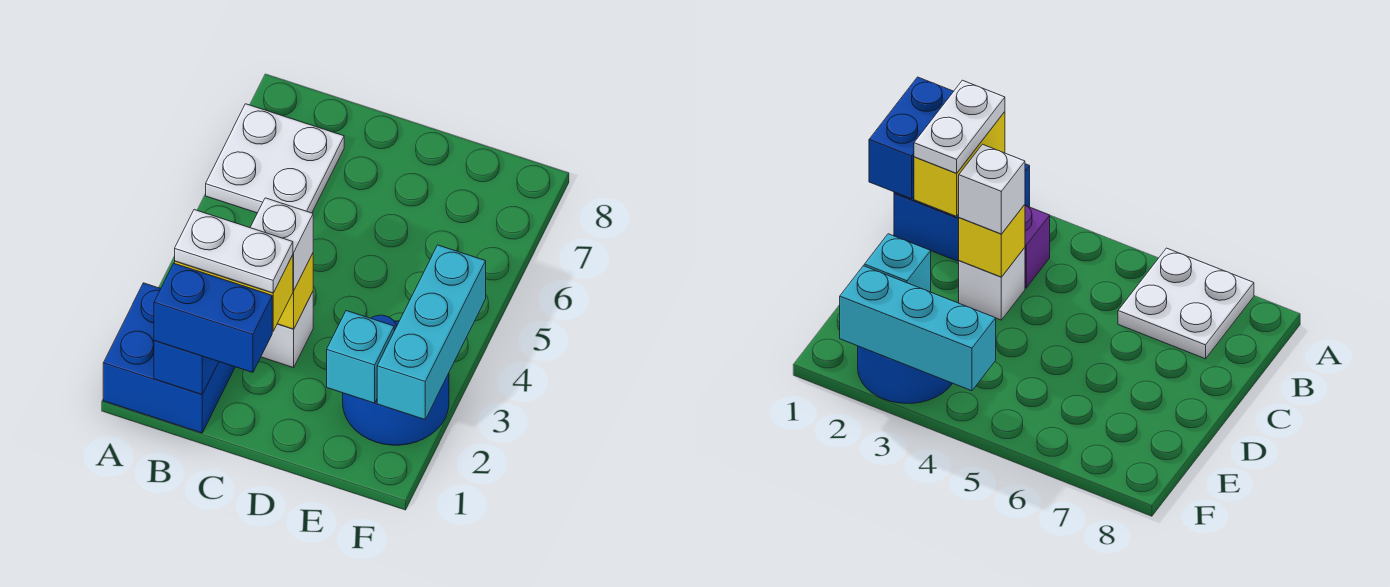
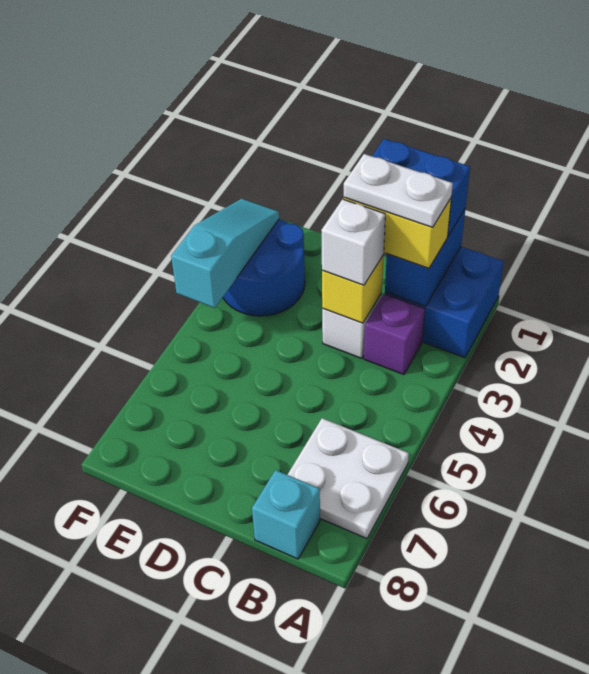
cyan 1x1 brick [327,311,394,403] -> cyan 1x1 brick moved to [252,470,320,559]
cyan 1x3 brick [377,245,486,419] -> cyan 1x3 slope [171,199,279,308]

